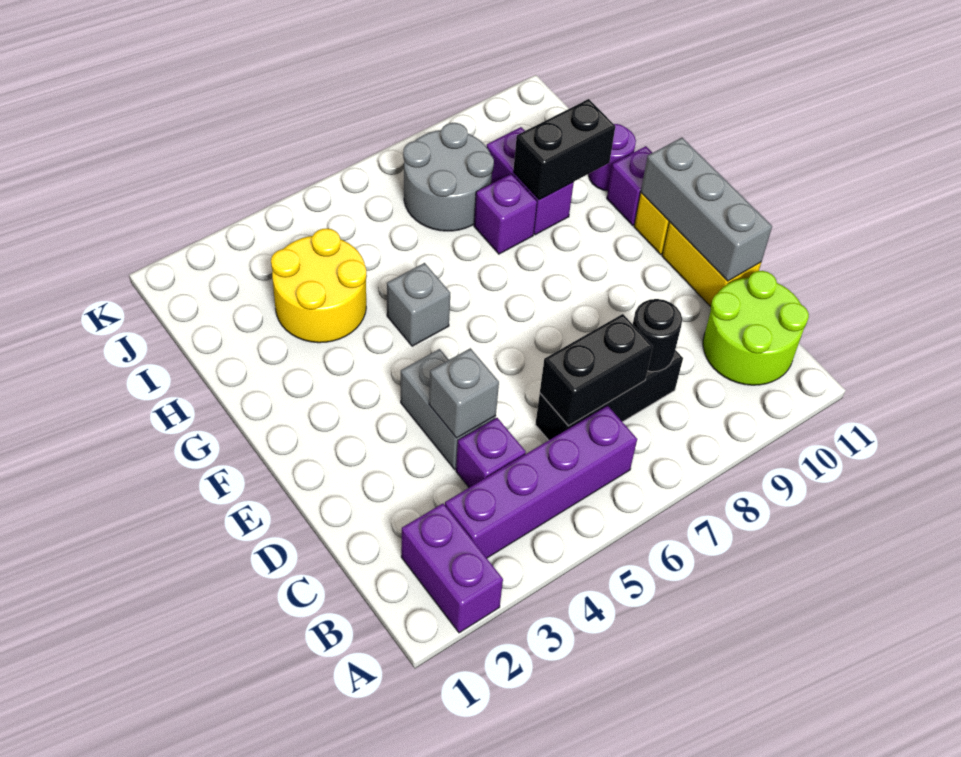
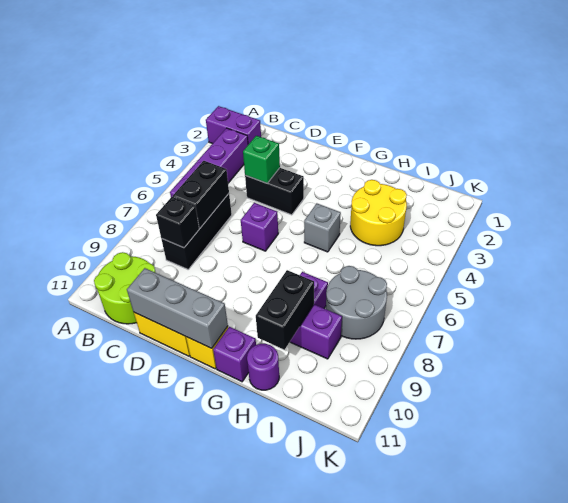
purple 1x1 brick [456,418,526,487] -> purple 1x1 brick moved to [241,203,278,251]
black 1x1 round brick [633,299,682,372] -> black 1x1 brick [156,197,199,248]
grey 1x2 brick [401,349,496,469] -> black 1x2 brick [245,168,304,215]
grey 1x1 brick [429,348,499,438] -> green 1x1 brick [243,136,280,183]

